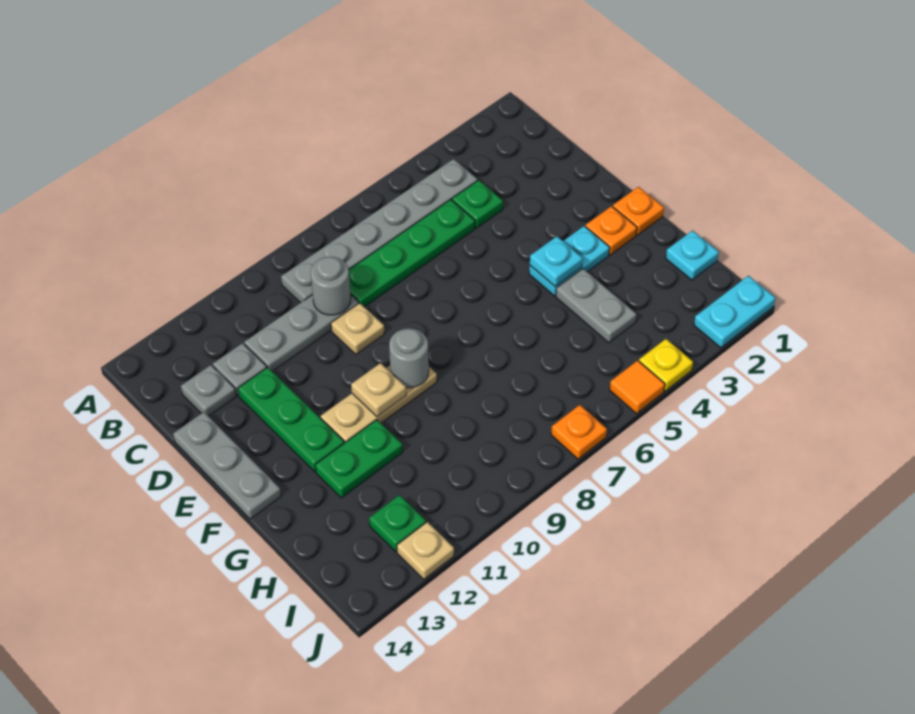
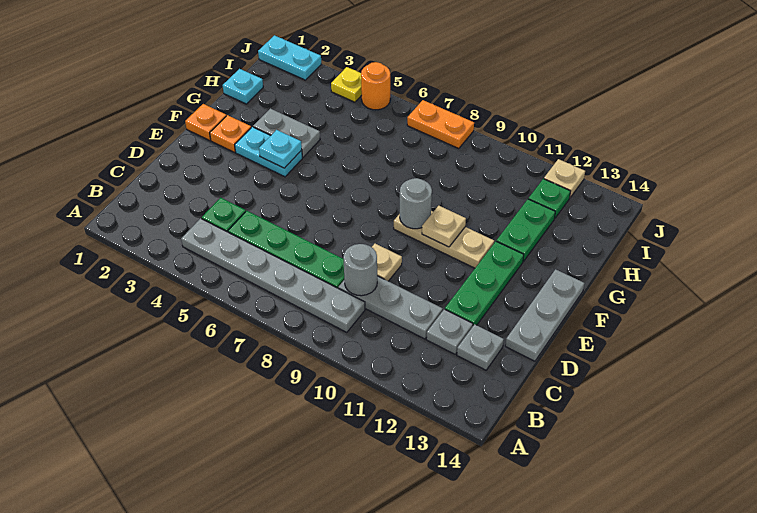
grey 1x2 plate [556,269,637,343] -> grey 1x2 plate turned to [253,109,320,157]
green 1x2 plate [315,420,403,498] -> green 1x2 plate turned to [496,199,555,261]
orange 1x1 tile [610,361,665,413] -> orange 1x1 round brick [361,62,390,110]
orange 1x1 plate [551,405,607,459] -> orange 1x2 plate [407,100,474,149]

